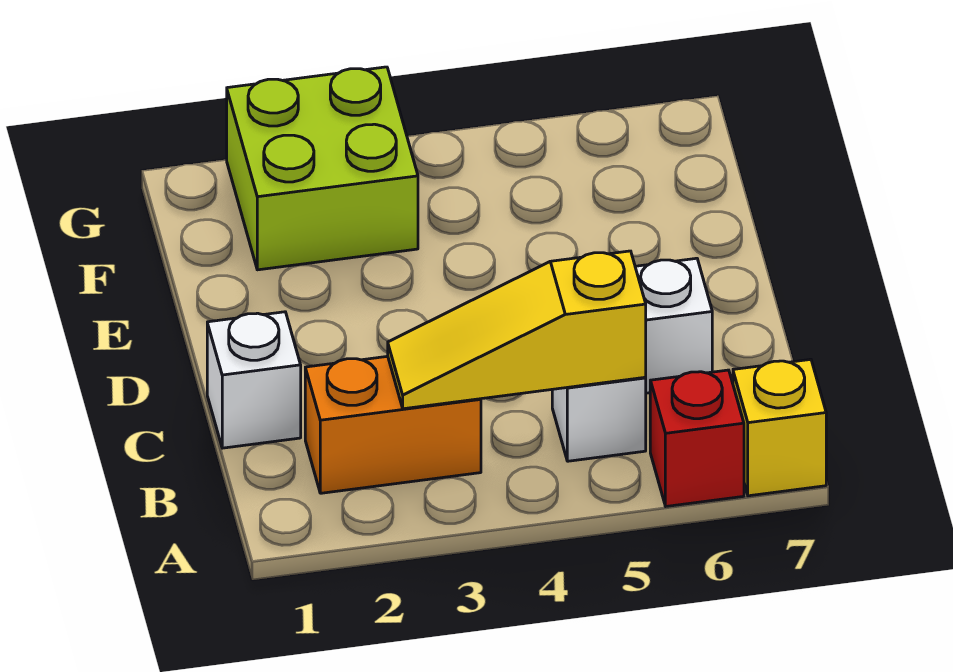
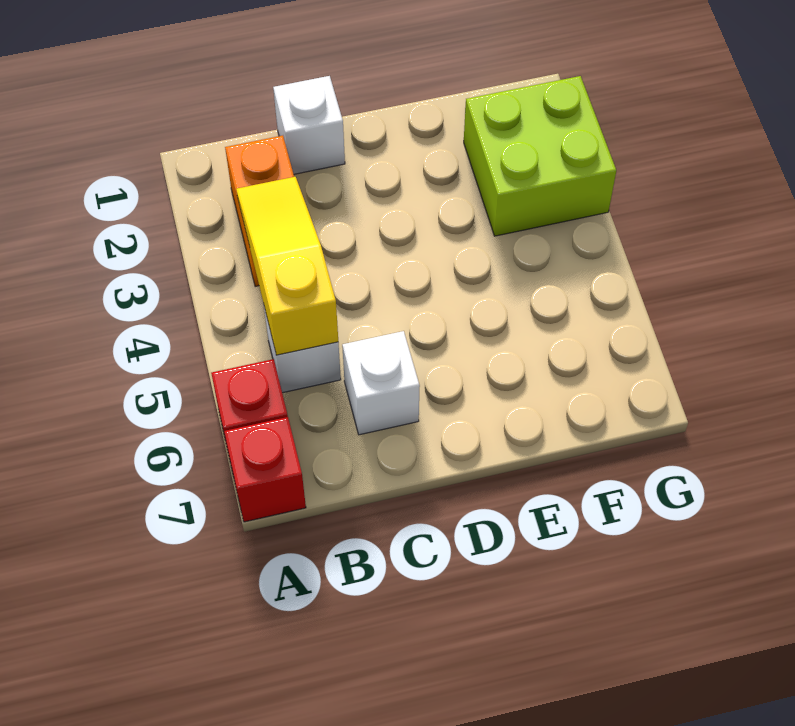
yellow 1x1 brick [733,359,826,496] -> red 1x1 brick [224,417,306,522]

